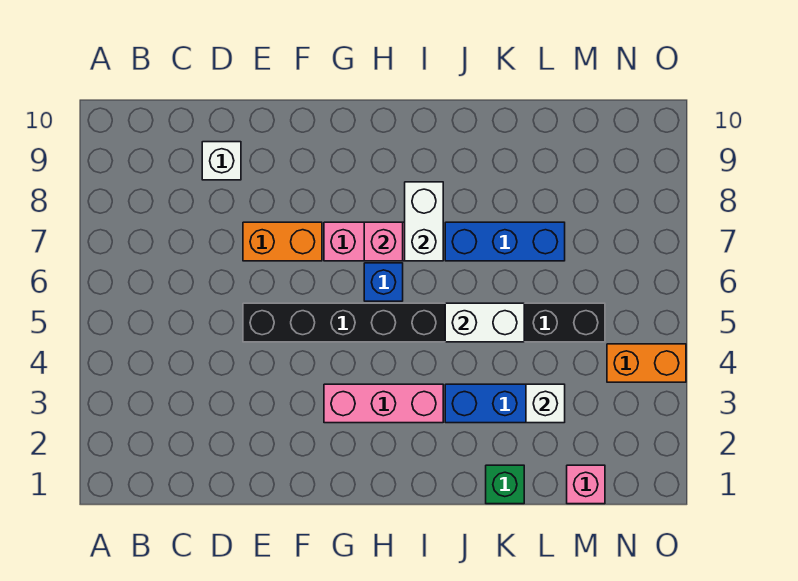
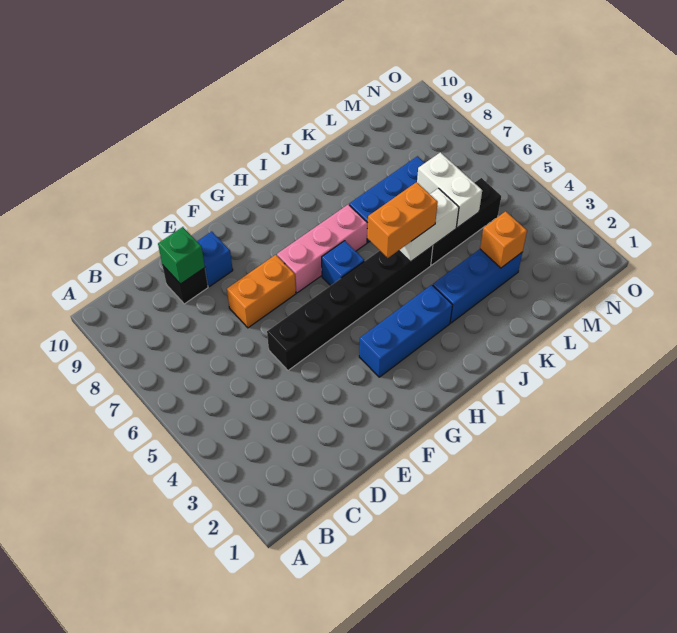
white 1x1 brick [202,142,241,180] -> black 1x1 brick [162,265,208,304]
none -> blue 1x1 brick [197,232,233,287]
pink 1x3 brick [324,384,443,423] -> blue 1x3 brick [359,285,452,377]
pink 1x1 brick [364,222,403,261] -> none
white 1x2 brick [405,182,443,261] -> white 1x2 brick moved to [417,152,482,228]
green 1x1 brick [486,465,524,504] -> green 1x1 brick moved to [158,227,205,284]
white 1x1 brick [526,384,565,423] -> orange 1x1 brick [480,211,527,268]
pink 1x1 brick [567,465,605,504] -> none
orange 1x2 brick [607,344,686,382] -> orange 1x2 brick moved to [367,182,438,258]

